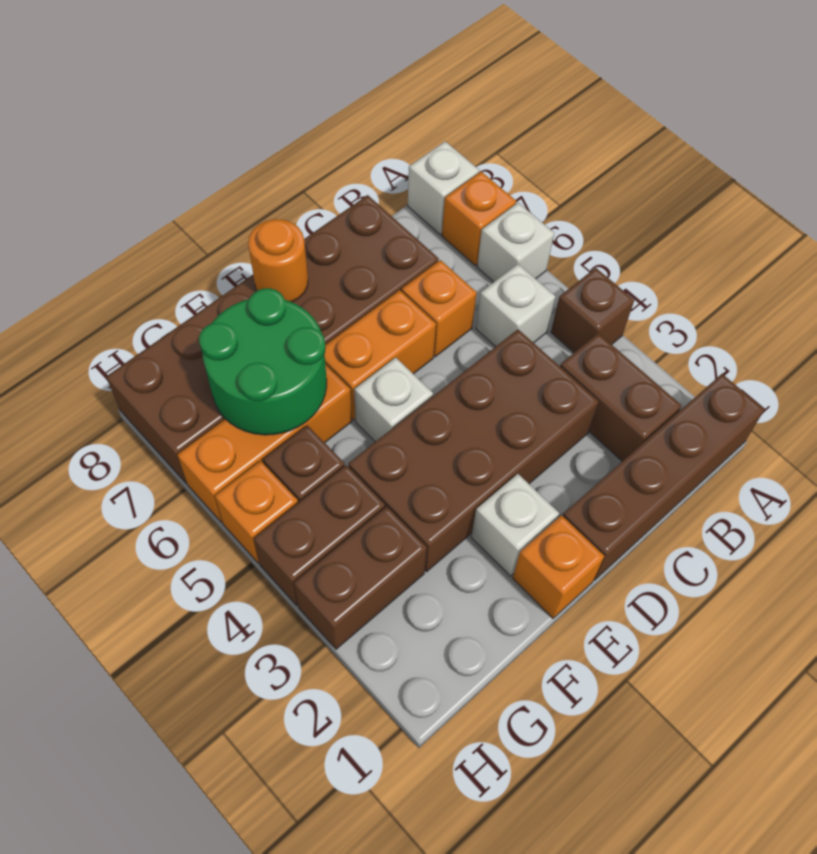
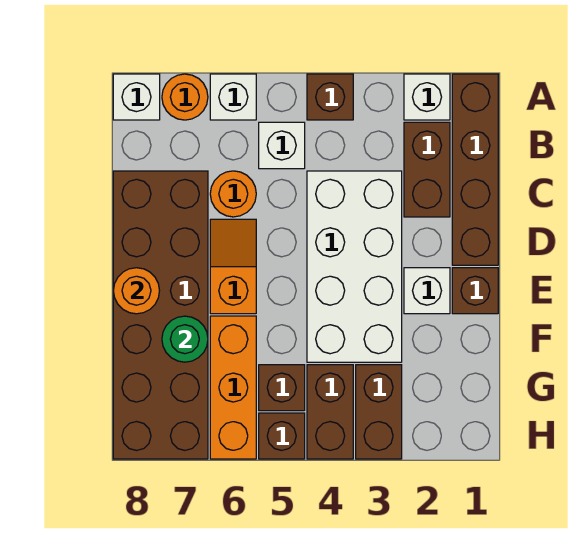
orange 1x1 brick [442,172,516,265] -> orange 1x1 round brick [162,74,208,120]
brown 1x2 brick [560,333,682,461] -> brown 1x2 brick turned to [404,122,450,217]
brown 2x4 brick [348,329,599,572] -> white 2x4 brick [307,171,402,362]
orange 1x1 brick [402,260,477,357] -> orange 1x1 round brick [210,171,256,217]
orange 1x2 brick [325,290,436,420] -> orange 1x2 slope [210,219,256,314]
orange 1x1 brick [513,515,604,618] -> brown 1x1 brick [452,268,498,314]
white 1x1 brick [354,357,433,442] -> white 1x1 brick moved to [404,74,450,120]
green 2x2 round brick [199,288,327,435] -> green 1x1 round brick [162,316,208,362]
orange 1x1 brick [215,461,298,563] -> brown 1x1 brick [259,413,305,459]

